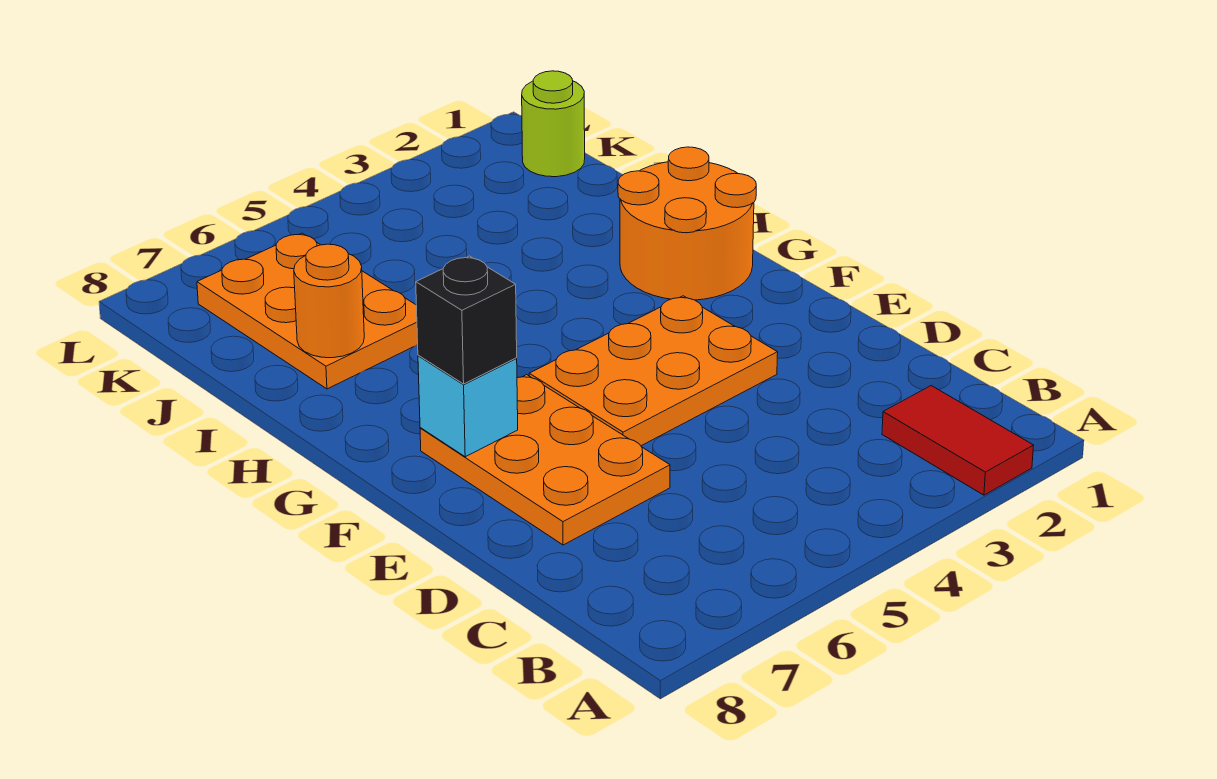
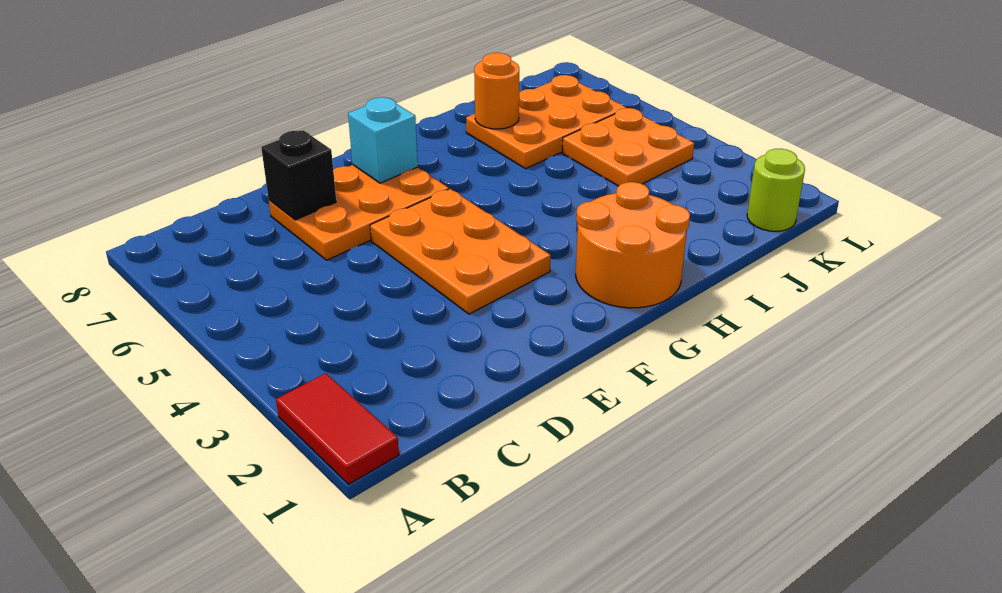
red 1x2 tile [882,386,1034,495] -> red 1x2 tile turned to [276,373,399,484]
black 1x1 brick [416,256,517,384] -> black 1x1 brick moved to [261,130,336,220]
none -> orange 2x2 plate [562,108,694,186]

